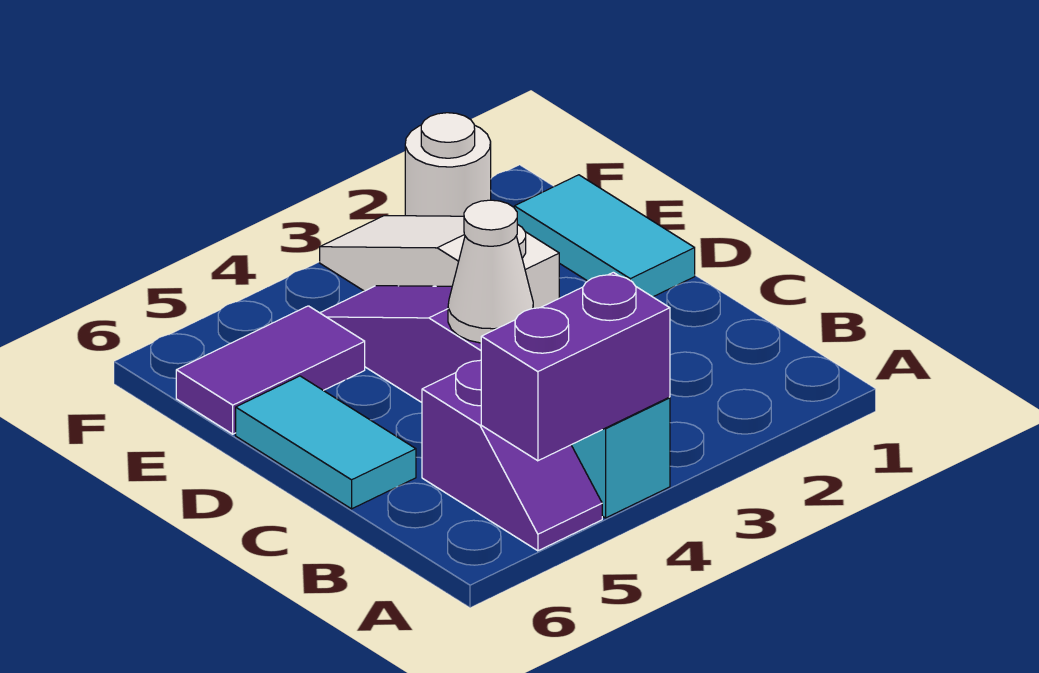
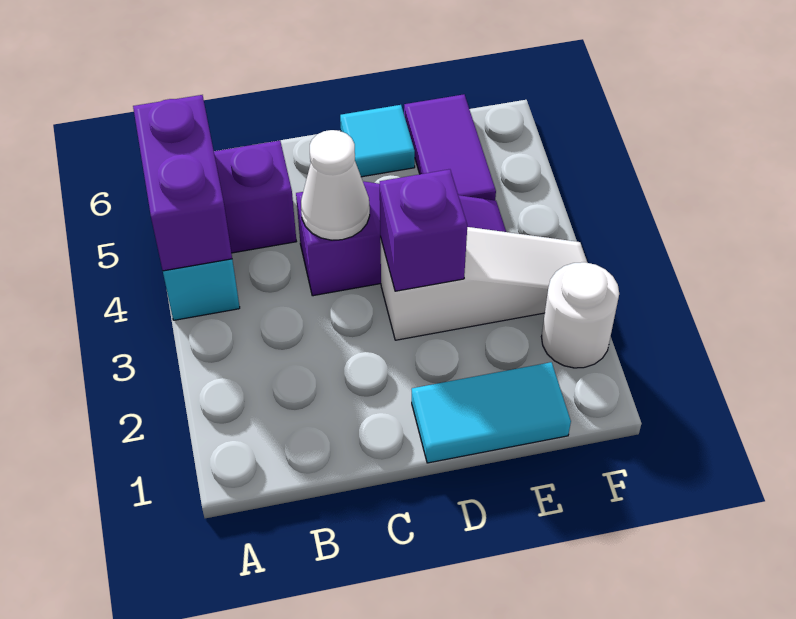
cyan 1x2 tile [236,376,416,509] -> cyan 1x1 tile [340,105,415,177]
none -> purple 1x1 brick [380,169,467,291]

